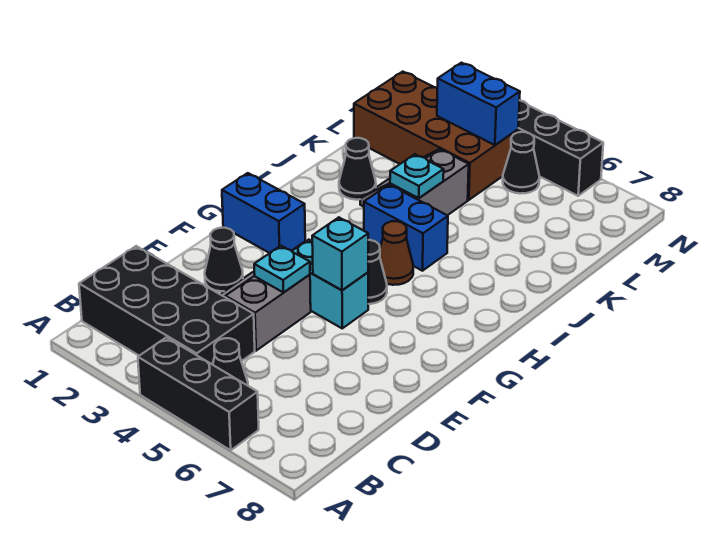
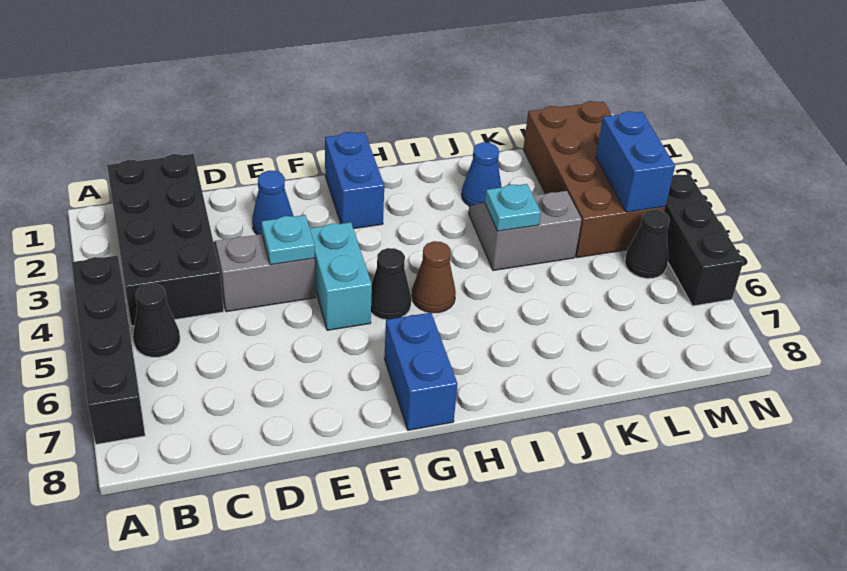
black 1x3 brick [138,337,259,450] -> black 1x4 brick [72,256,145,444]
black 1x1 cone [205,228,243,291] -> blue 1x1 cone [252,171,294,235]
cyan 1x1 brick [312,217,368,290] -> none
blue 1x2 brick [364,185,448,271] -> blue 1x2 brick moved to [384,313,457,430]
black 1x1 cone [339,138,376,200] -> blue 1x1 cone [462,142,502,206]

